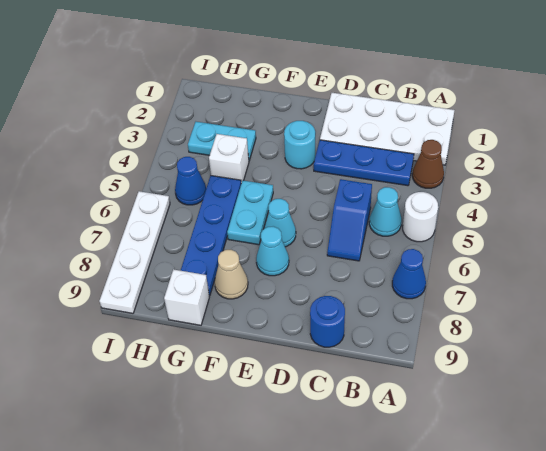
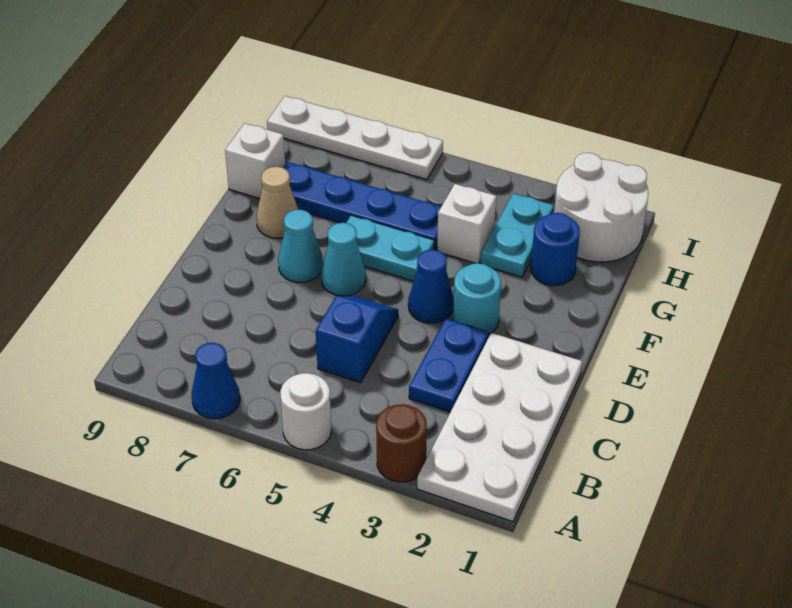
brown 1x1 cone [412,140,444,188] -> brown 1x1 round brick [376,404,427,482]
blue 1x3 plate [314,140,414,186] -> blue 1x2 plate [409,319,489,412]
cyan 1x1 cone [369,187,402,236] -> none
blue 1x2 slope [327,179,372,261] -> blue 1x2 slope turned to [316,296,398,383]
blue 1x1 round brick [310,296,345,347] -> blue 1x1 round brick moved to [531,213,580,286]
none -> white 2x2 round brick [554,153,648,262]
blue 1x1 cone [175,157,206,205] -> blue 1x1 cone moved to [408,250,454,323]

